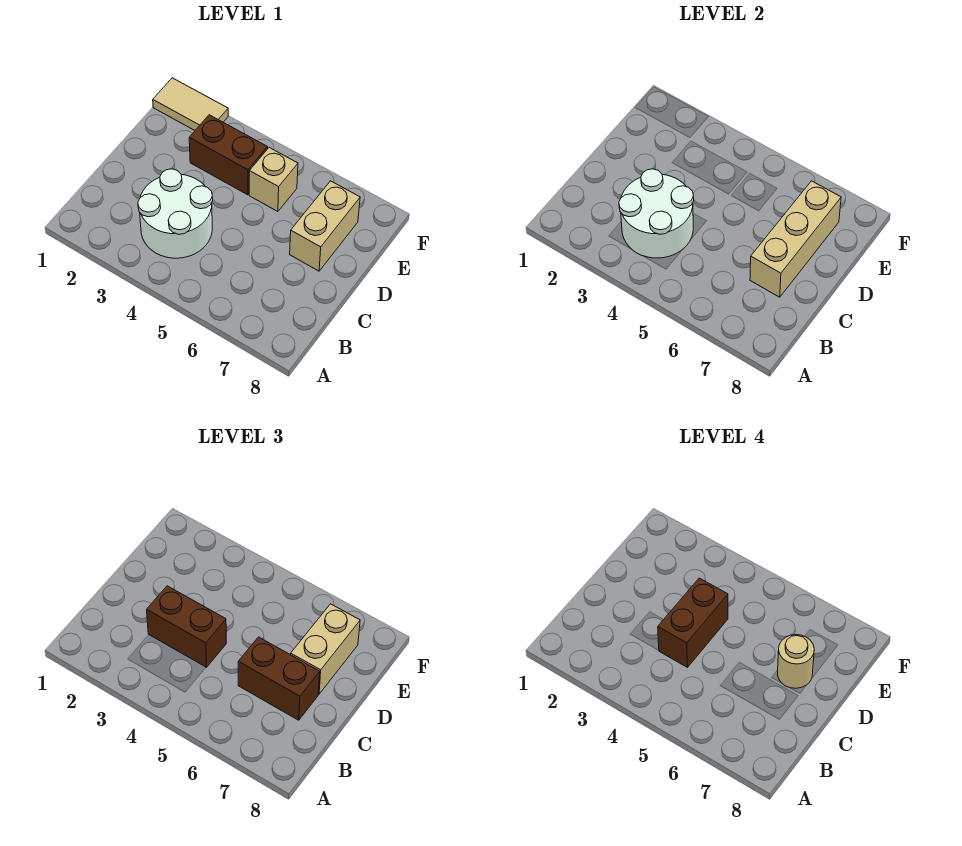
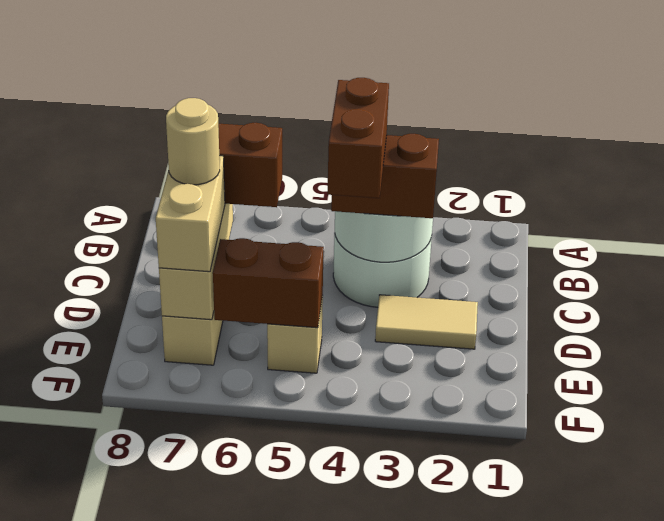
brown 1x2 brick [189,115,268,195] -> brown 1x2 brick moved to [213,238,324,328]
tan 1x2 tile [153,78,228,130] -> tan 1x2 tile moved to [375,295,478,349]

